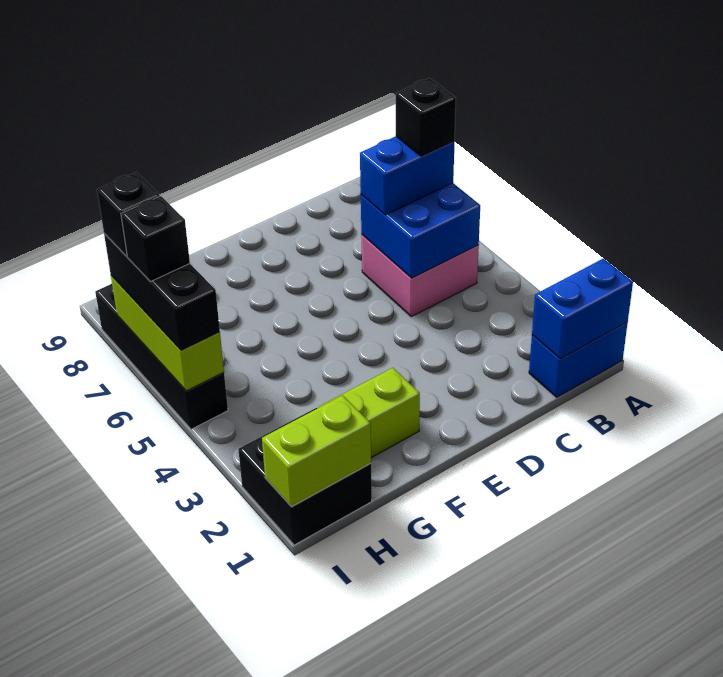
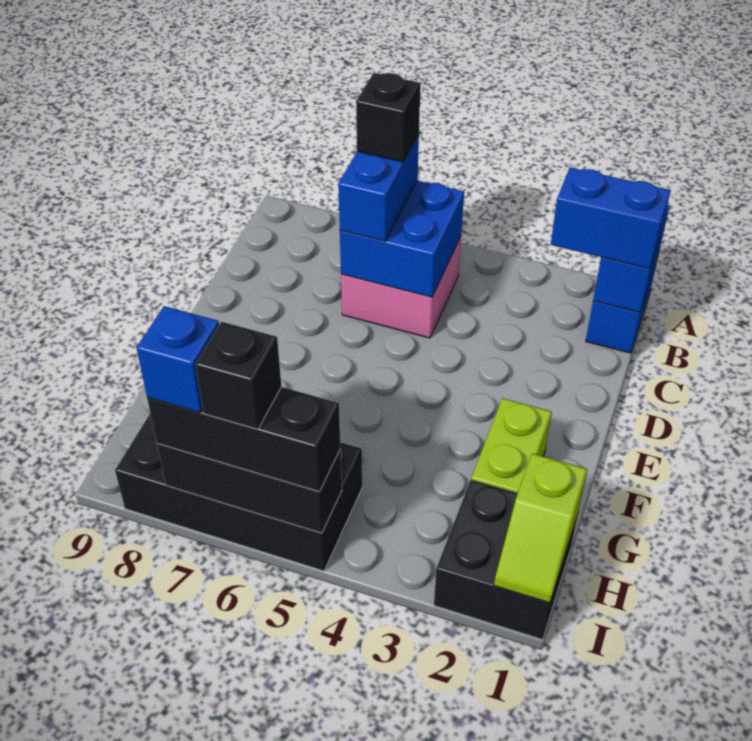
none -> blue 1x2 brick [551,168,671,269]
lime 1x2 brick [262,395,371,507] -> lime 1x2 slope [494,454,587,603]
black 1x4 brick [95,284,228,429] -> black 2x4 brick [115,414,362,571]
lime 1x3 brick [111,276,224,391] -> black 1x3 brick [157,443,342,533]
black 1x1 brick [97,172,160,256] -> blue 1x1 brick [137,306,219,412]

